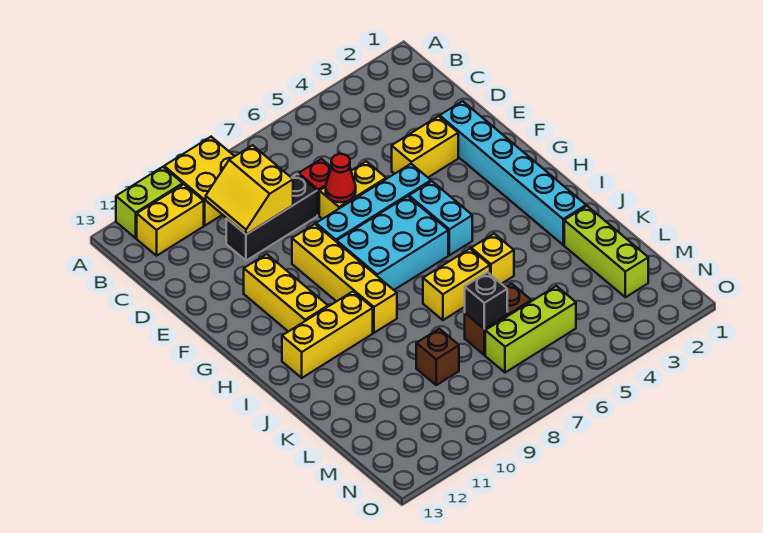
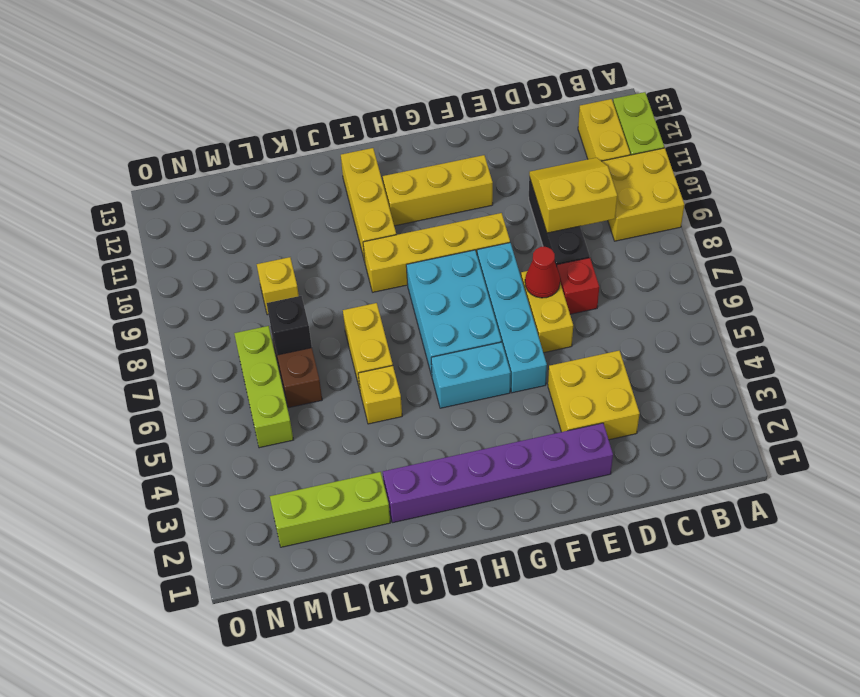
cyan 1x6 brick [440,101,586,245] -> purple 1x6 brick [383,423,613,523]
yellow 1x2 brick [392,116,458,177] -> yellow 2x2 brick [548,351,640,440]
brown 1x1 brick [416,329,459,385] -> yellow 1x1 brick [257,257,299,315]

